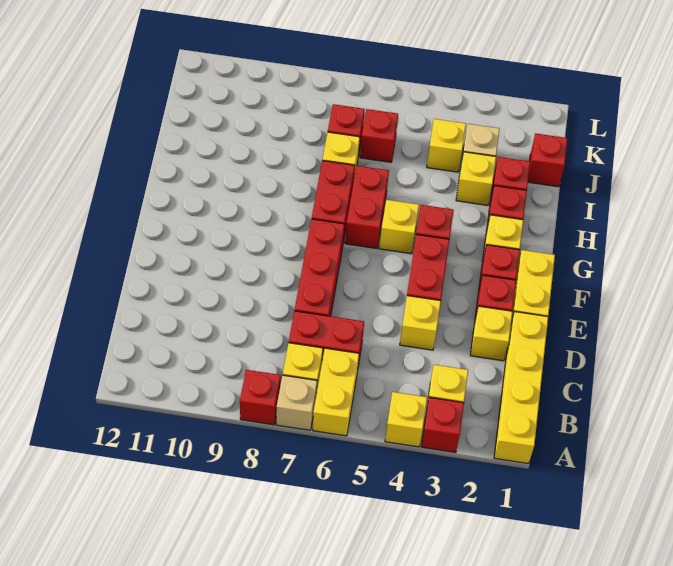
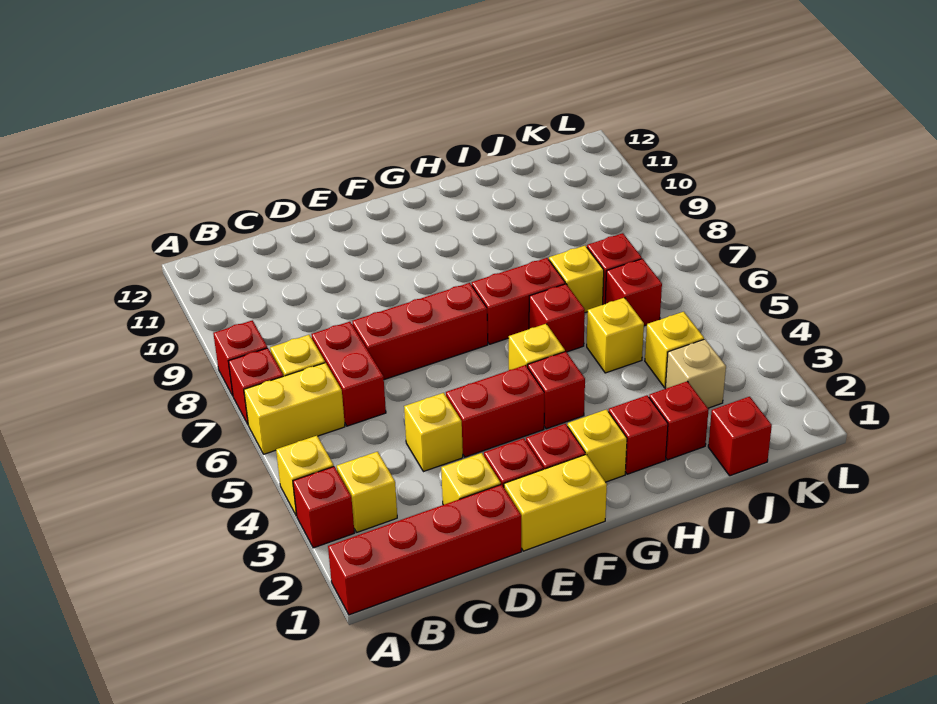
yellow 1x4 brick [494,312,548,464] -> red 1x4 brick [328,484,521,615]
tan 1x1 brick [276,375,317,430] -> red 1x1 brick [228,348,283,424]
red 1x2 brick [345,166,389,248] -> red 1x1 brick [529,284,585,352]
yellow 1x1 brick [456,152,496,205] -> yellow 1x1 brick moved to [587,298,644,373]

